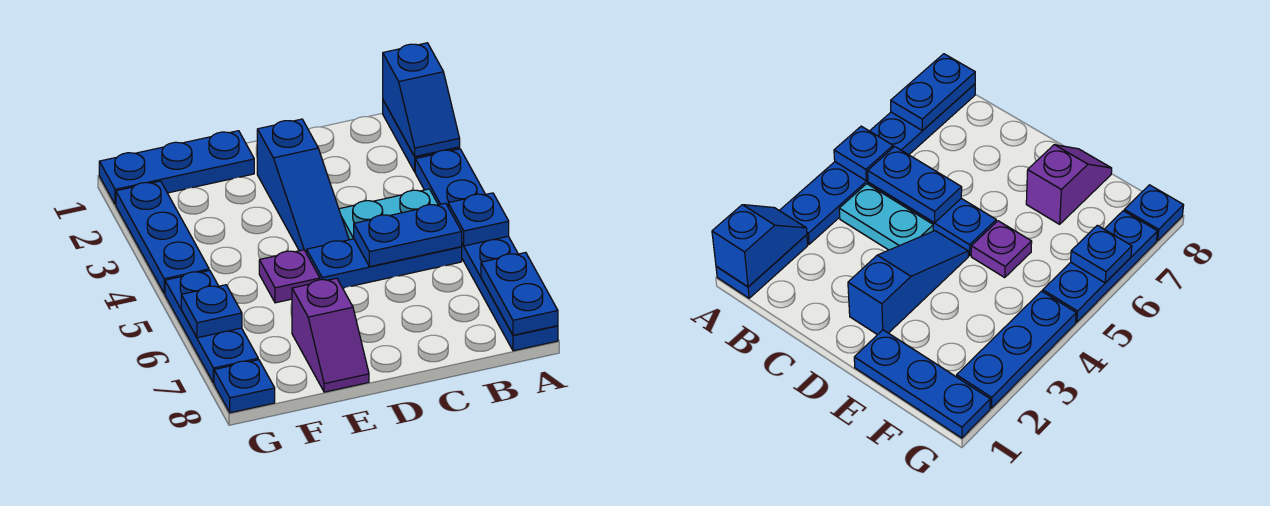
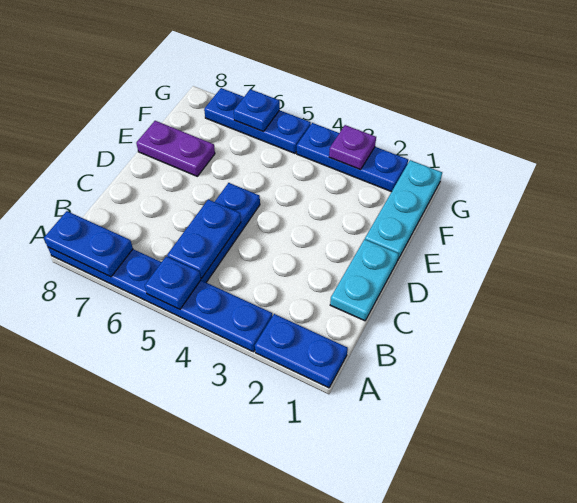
blue 1x2 slope [383,43,460,157] -> none
cyan 1x2 plate [339,189,438,240] -> cyan 1x2 plate moved to [330,239,399,321]
blue 1x3 slope [257,119,349,253] -> none
blue 1x3 plate [99,131,254,204] -> cyan 1x3 plate [365,160,442,259]
purple 1x1 plate [259,250,320,303] -> purple 1x1 plate moved to [329,125,376,169]
purple 1x2 slope [292,278,369,392] -> purple 1x2 plate [136,121,215,176]
blue 1x1 plate [214,360,275,413] -> none

